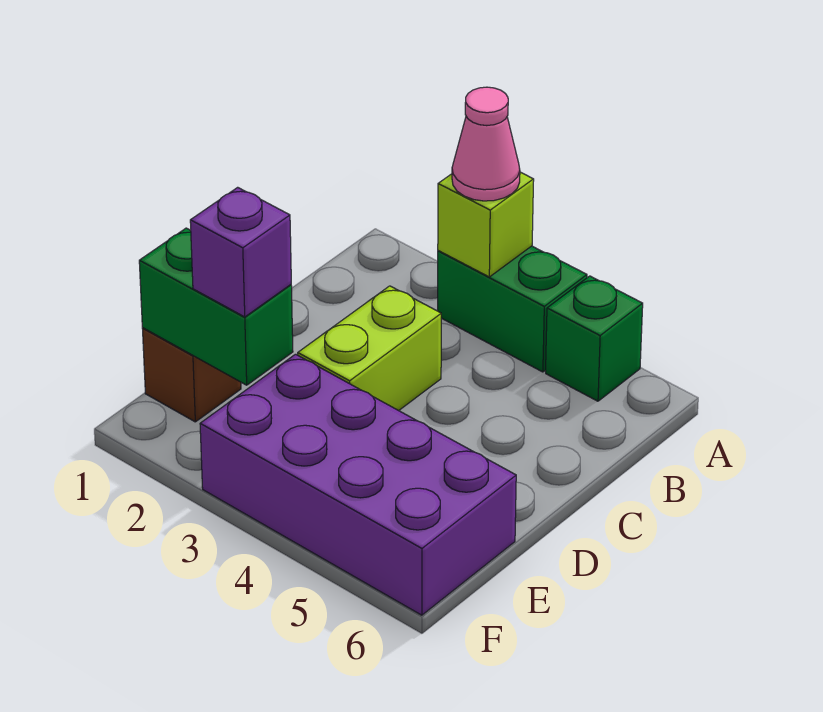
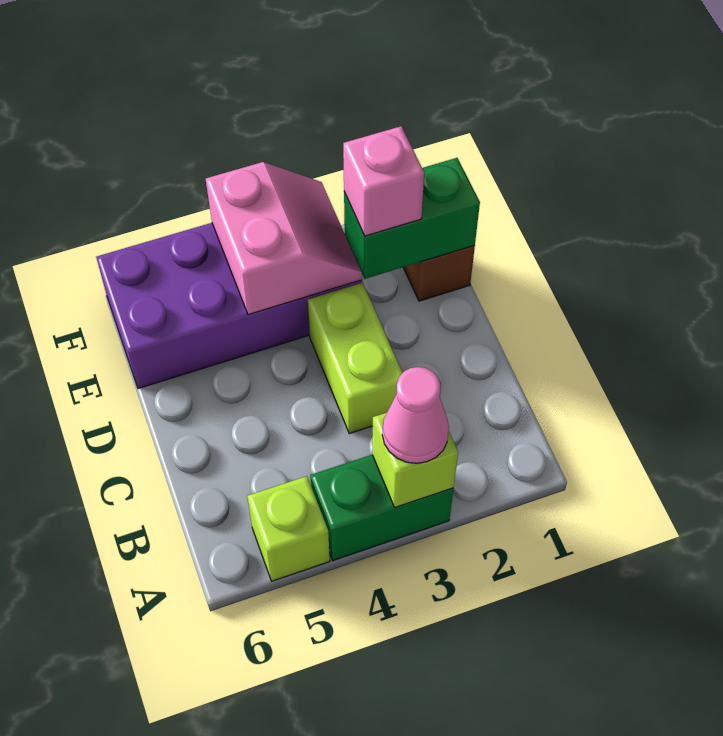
green 1x1 brick [546,276,643,401] -> lime 1x1 brick [247,476,330,581]
purple 1x1 brick [190,187,291,317] -> pink 1x1 brick [343,126,424,236]
none -> pink 2x2 slope [206,162,362,315]

